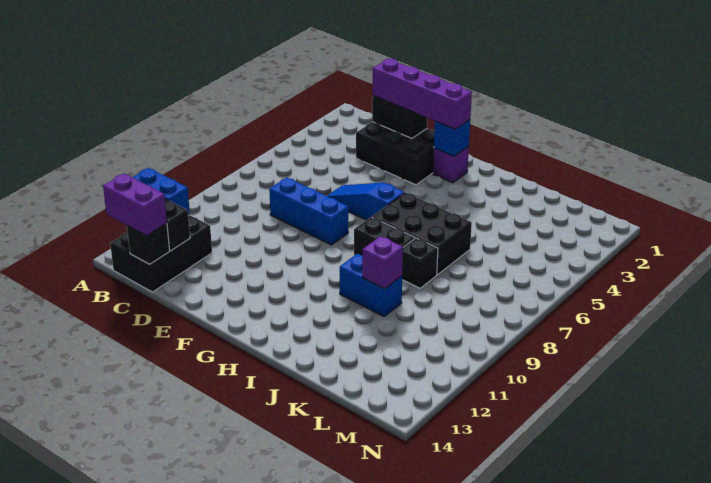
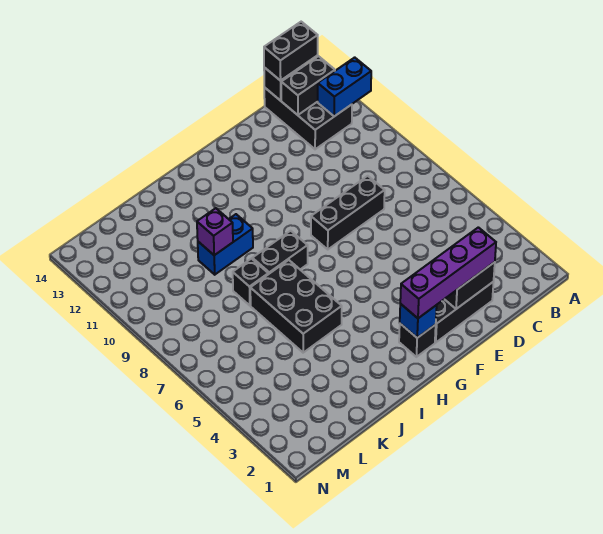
purple 1x2 brick [103,174,167,236] -> black 1x2 brick [264,22,318,81]
blue 1x3 brick [269,177,348,245] -> black 1x3 brick [311,176,385,249]
blue 1x3 slope [327,182,405,220] -> none
purple 1x1 brick [433,146,469,183] -> black 1x1 brick [399,324,436,357]
black 2x3 brick [372,192,472,275] -> black 2x3 brick turned to [250,260,342,353]

